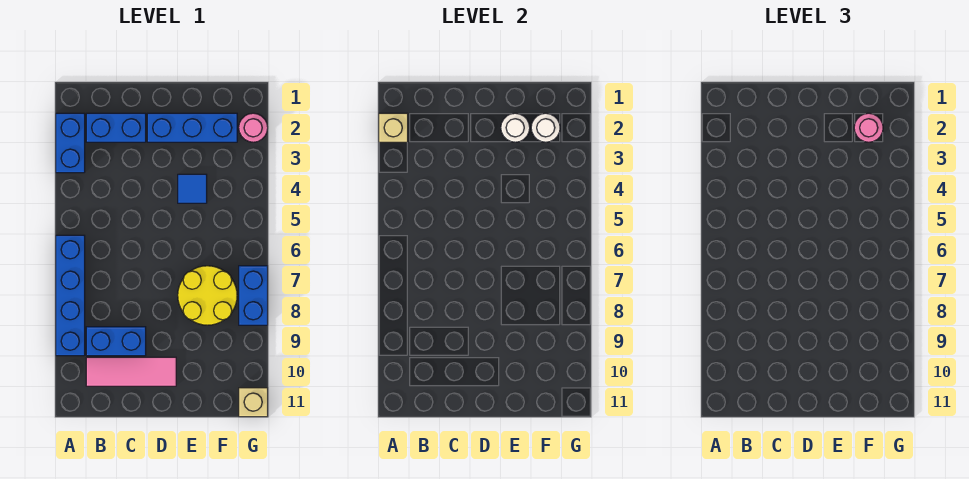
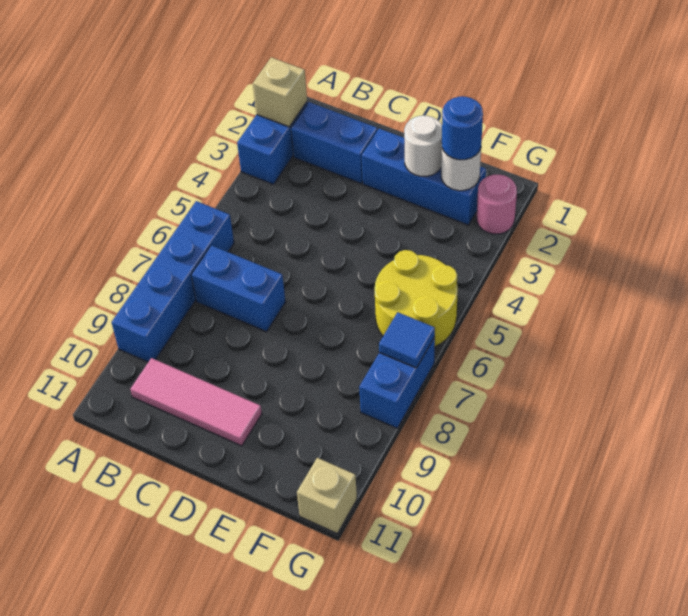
blue 1x2 brick [86,327,146,356] -> blue 1x2 brick moved to [191,245,286,332]
blue 1x1 tile [178,174,207,203] -> blue 1x1 tile moved to [379,312,435,368]
yellow 2x2 round brick [178,266,237,325] -> yellow 2x2 round brick moved to [375,250,458,347]
pink 1x1 round brick [854,113,883,142] -> blue 1x1 round brick [442,96,483,160]

